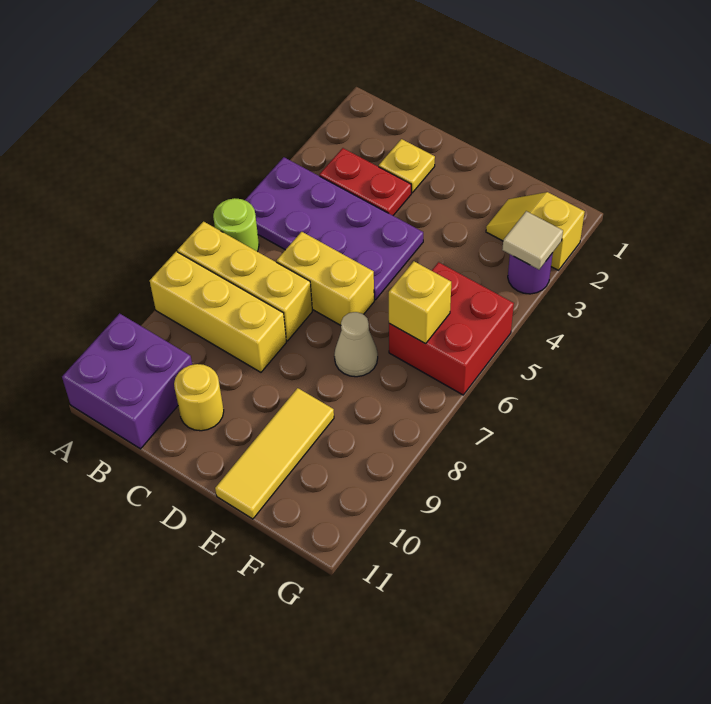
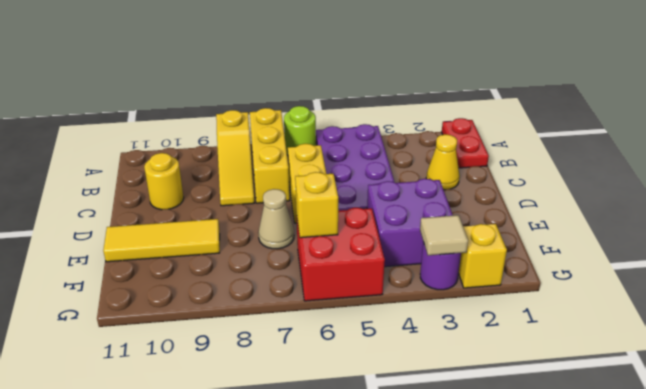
yellow 1x3 brick [150,252,286,372] -> yellow 1x3 slope [216,110,254,206]
purple 2x2 brick [62,313,192,449] -> purple 2x2 brick moved to [367,179,453,267]
red 1x2 plate [319,148,411,215] -> red 1x2 plate moved to [442,118,489,168]
yellow 1x1 plate [379,139,435,193] -> yellow 1x1 cone [426,134,460,190]

